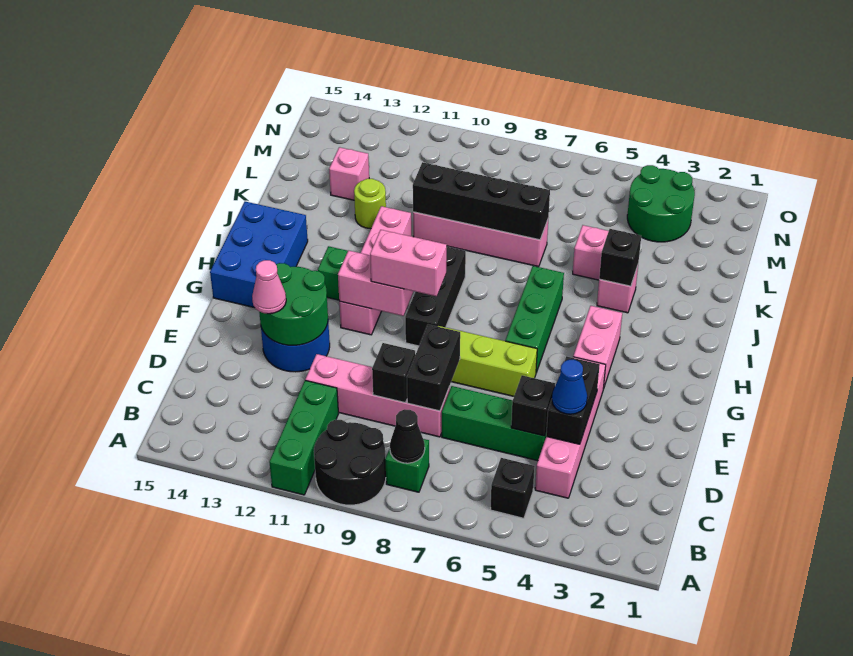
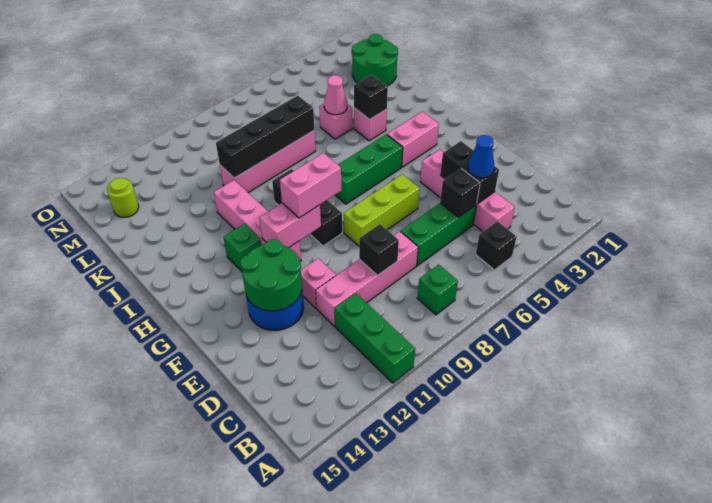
black 2x2 round brick [314,420,386,505] -> none
black 1x1 cone [390,409,425,463] -> none
black 1x2 brick [407,325,460,411] -> none
pink 1x1 cone [252,260,286,314] -> pink 1x1 cone moved to [324,75,347,115]
pink 1x2 brick [573,306,622,389] -> pink 1x2 brick turned to [387,112,439,167]
green 1x3 brick [506,266,564,373] -> green 1x3 brick turned to [335,134,403,204]
blue 2x3 brick [210,202,308,308] -> none
lime 1x1 round brick [354,179,386,229] -> lime 1x1 round brick moved to [107,178,139,217]
pink 1x1 brick [329,147,369,200] -> pink 1x1 brick moved to [301,258,336,308]
green 2x2 round brick [627,165,695,242] -> green 2x2 round brick moved to [352,34,398,86]

